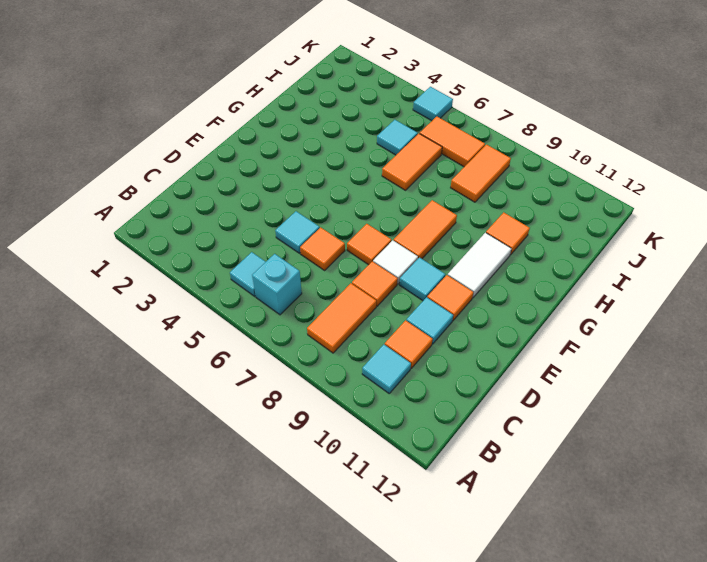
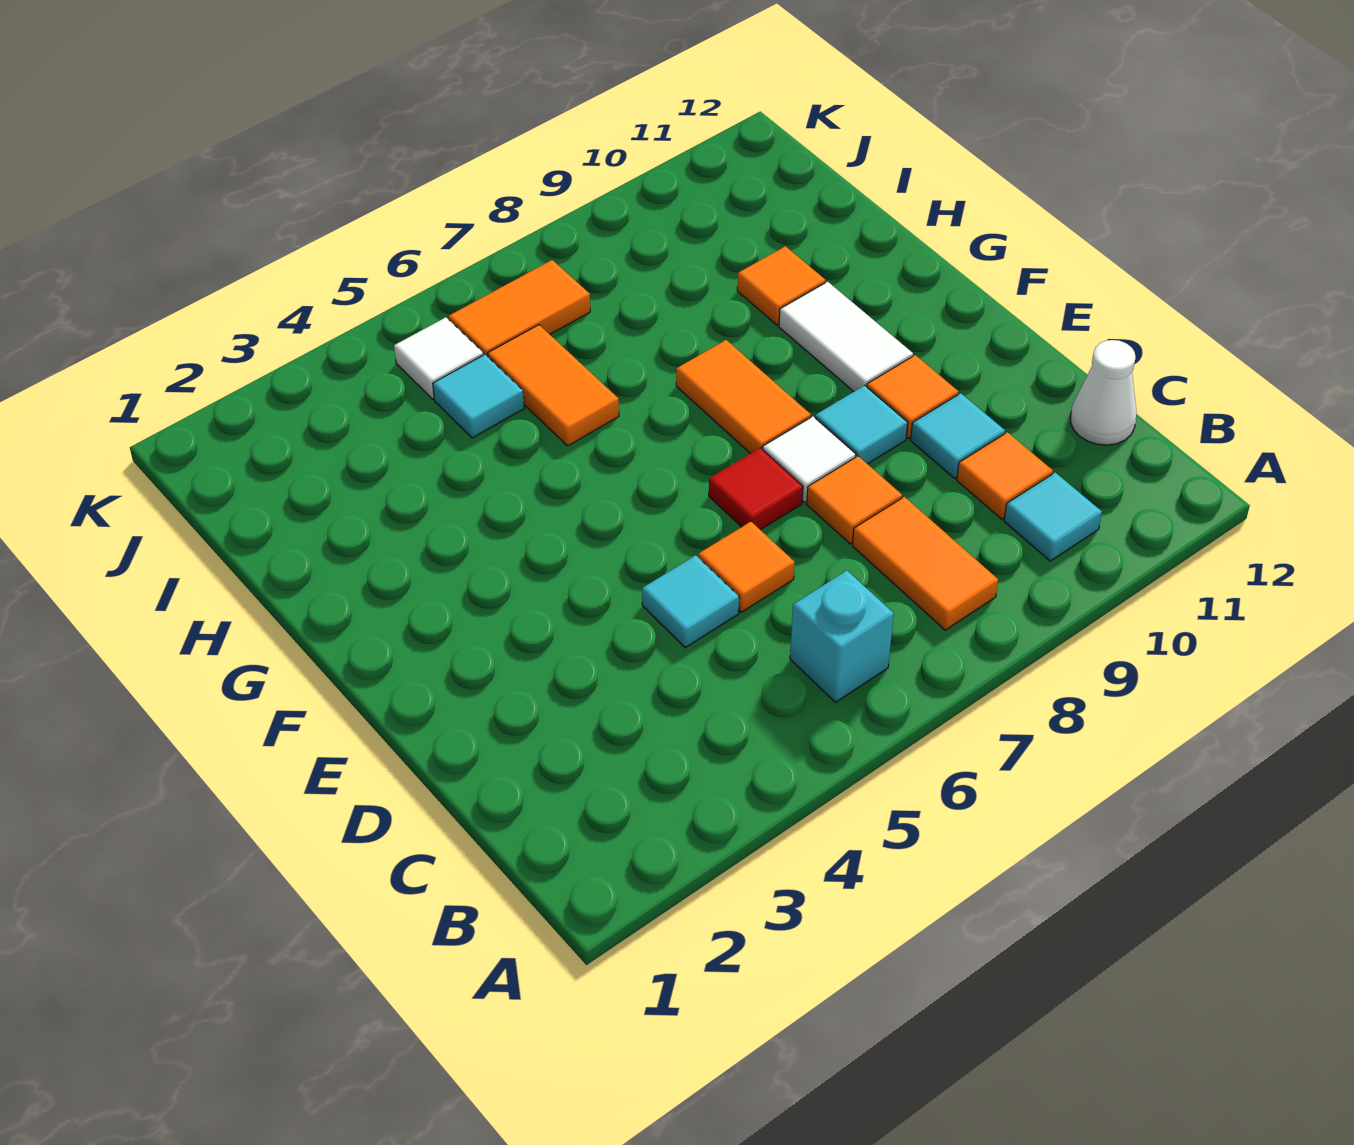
cyan 1x1 tile [230,252,265,296] -> none
none -> white 1x1 cone [1070,340,1136,445]
orange 1x1 tile [347,224,391,265] -> red 1x1 tile [709,448,803,530]
orange 1x2 tile [451,145,511,202] -> none
none -> white 1x1 tile [394,317,483,399]
cyan 1x1 tile [413,87,453,121] -> none

